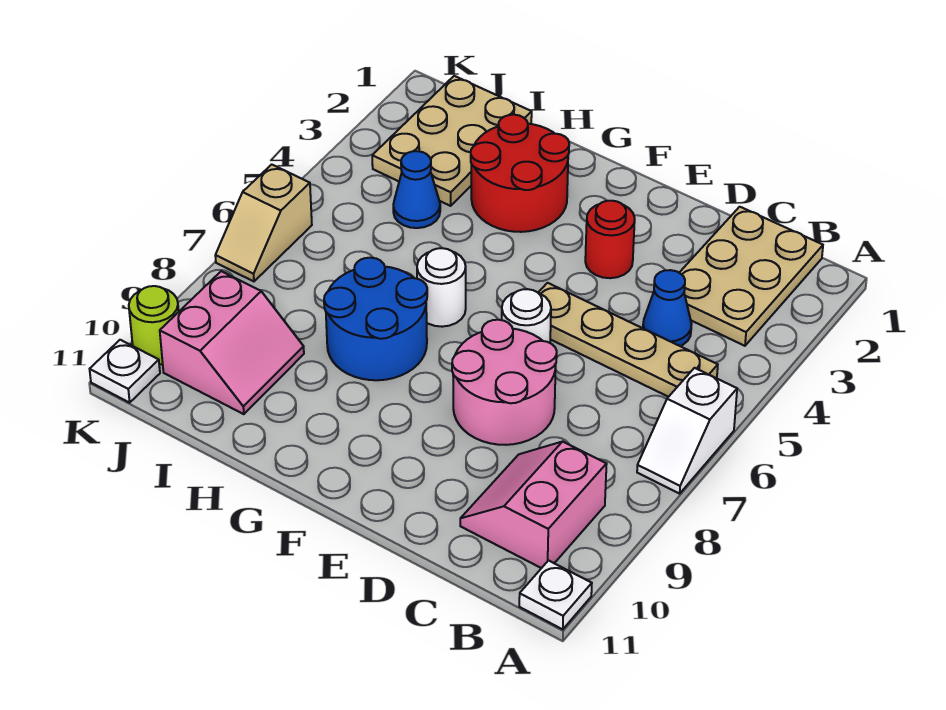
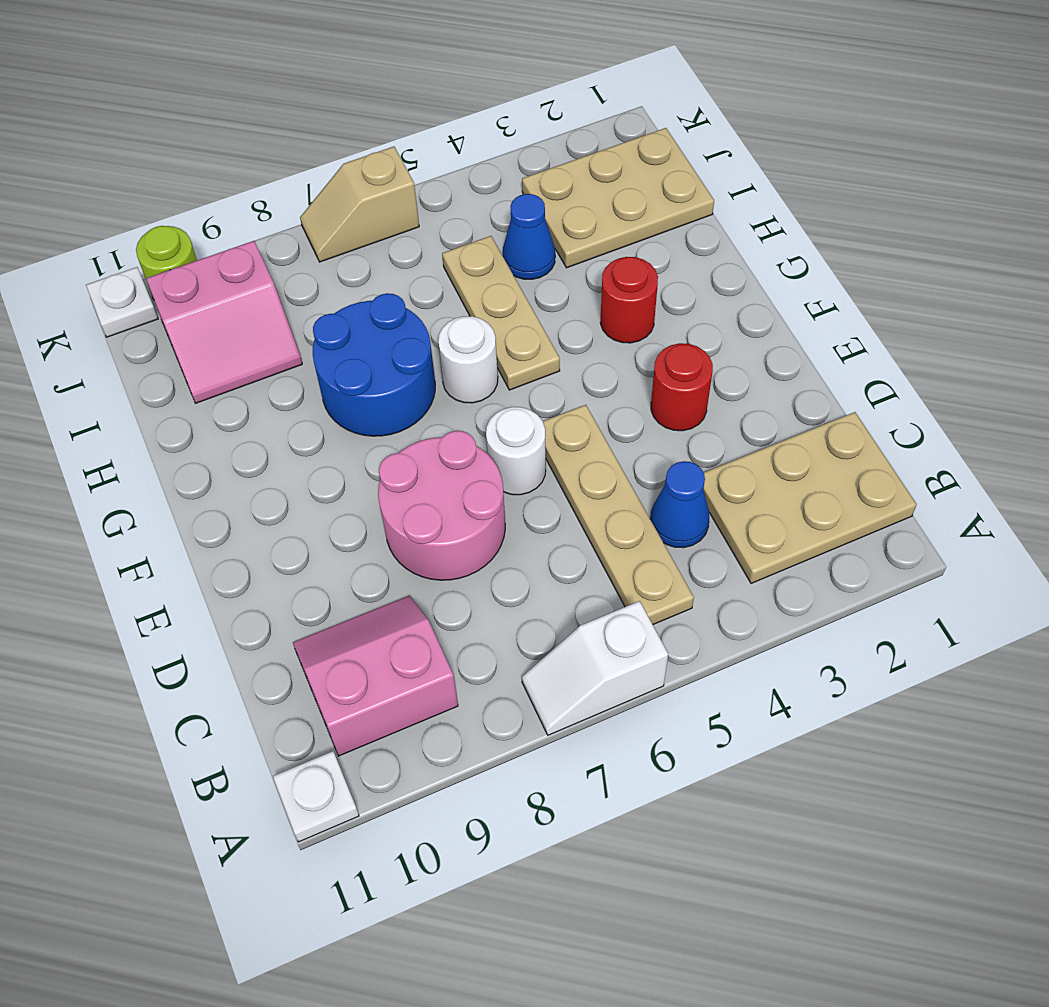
red 2x2 round brick [471,115,569,232] -> red 1x1 round brick [600,257,658,343]
none -> tan 1x3 plate [442,236,560,390]

